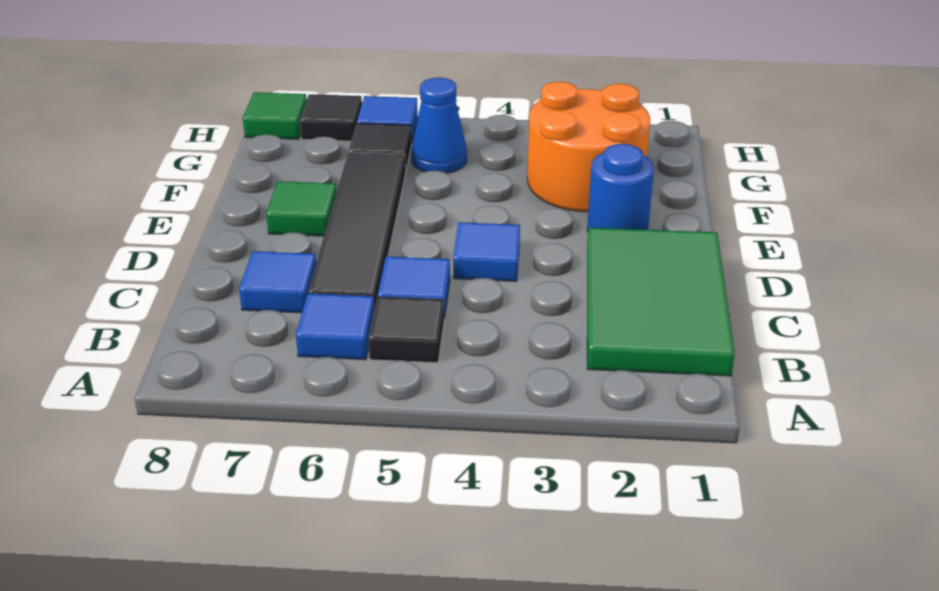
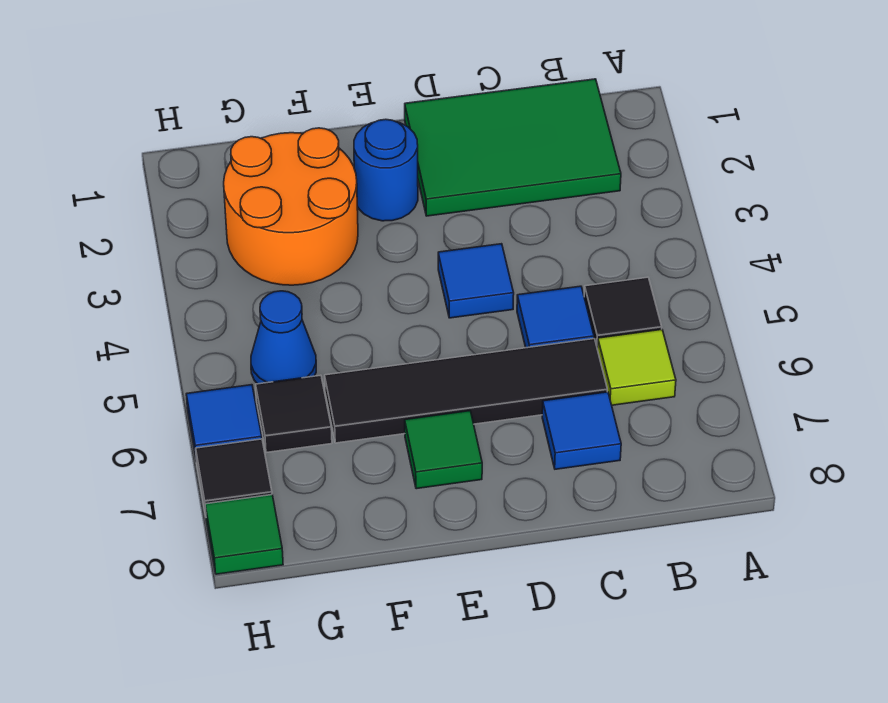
blue 1x1 tile [296,294,375,360] -> lime 1x1 tile [597,330,676,405]

